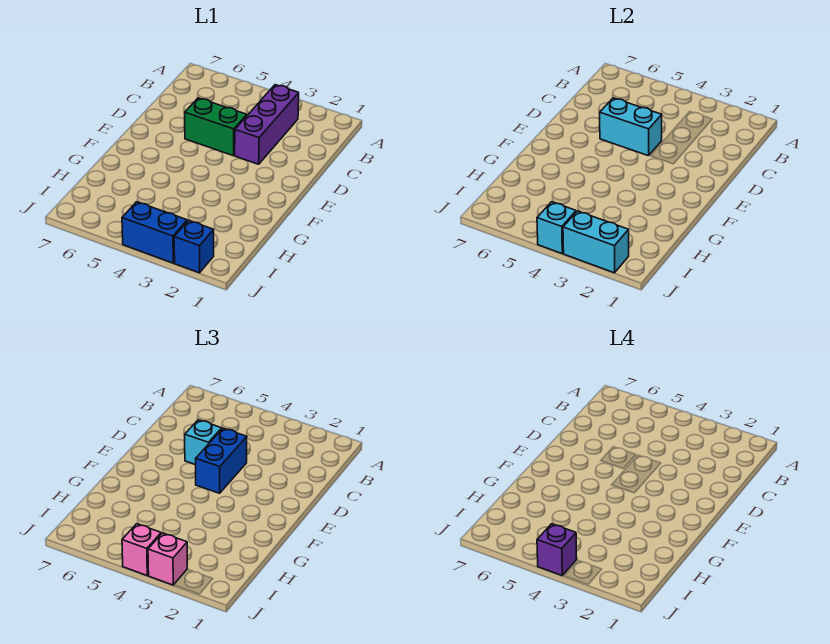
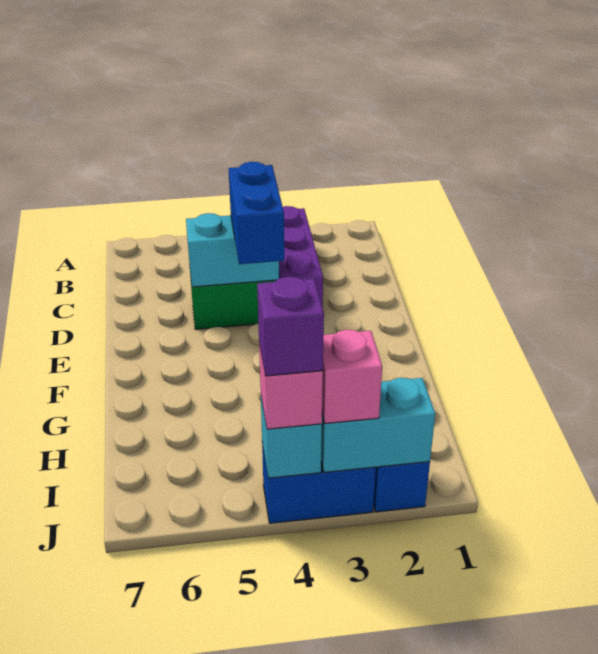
cyan 1x1 brick [185,420,222,465] -> none

